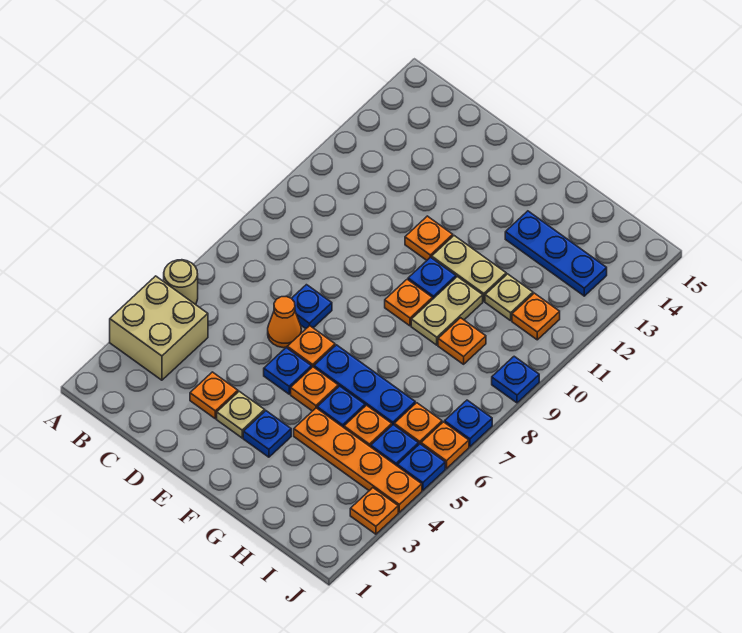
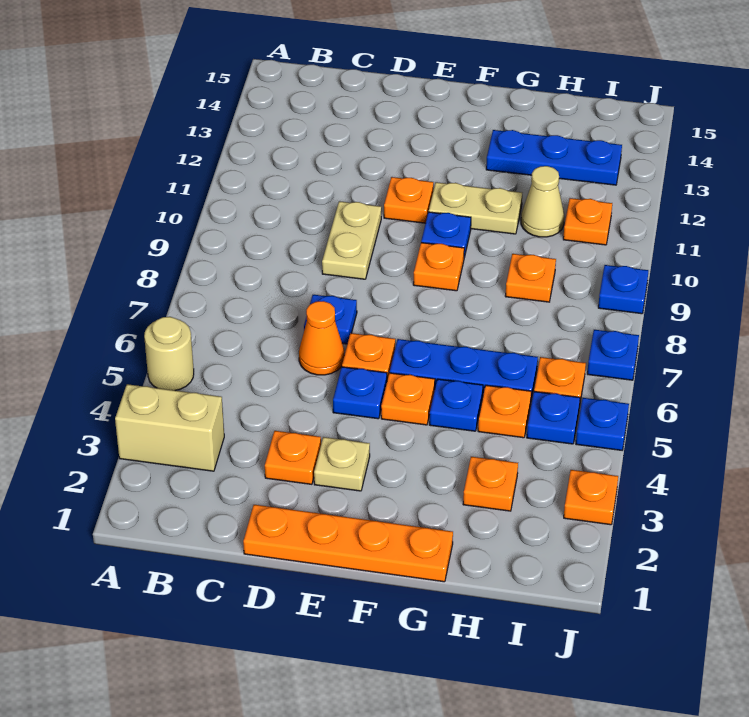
tan 2x2 brick [110,276,208,380] -> tan 1x2 brick [115,384,224,471]
blue 1x1 plate [243,411,291,457] -> none
orange 1x4 plate [294,408,422,512] -> orange 1x4 plate moved to [243,505,453,582]
tan 1x2 plate [411,277,483,345] -> tan 1x2 plate moved to [322,201,381,279]
tan 1x1 plate [485,274,533,321] -> tan 1x1 cone [521,166,564,237]
orange 1x1 plate [421,422,469,469] -> orange 1x1 plate moved to [463,457,518,511]

